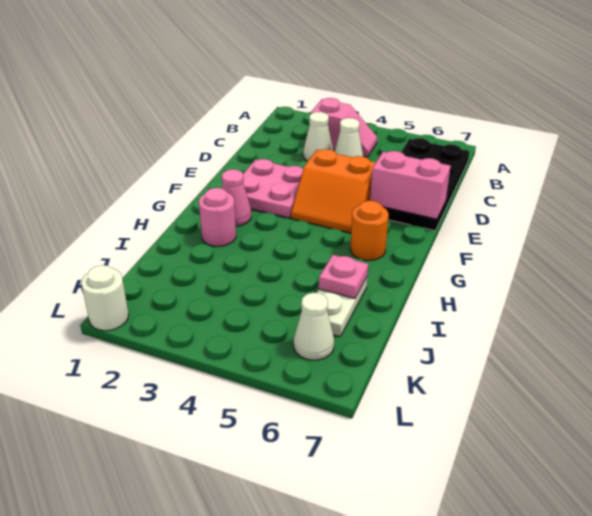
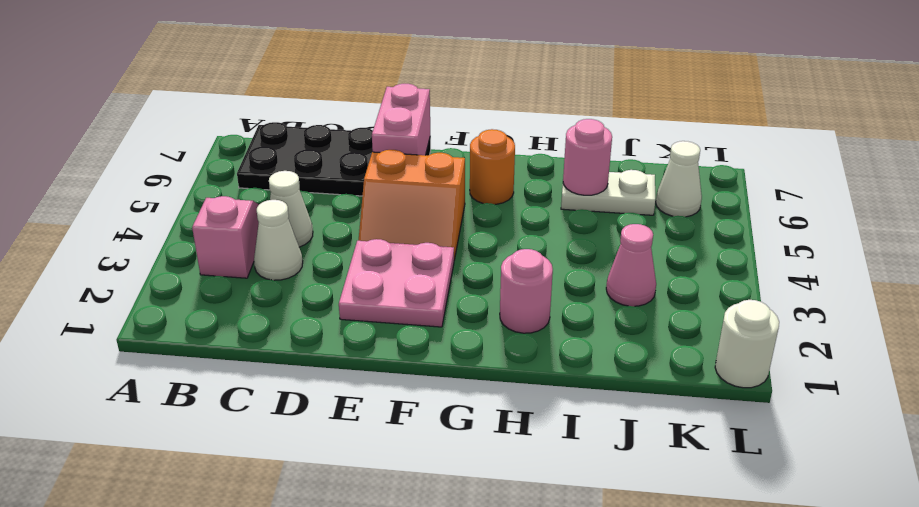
orange 2x2 slope [291,149,376,233] -> orange 2x2 slope turned to [358,150,465,260]
pink 1x1 cone [222,169,251,226] -> pink 1x1 cone moved to [606,224,656,306]
pink 1x1 plate [319,255,368,298] -> pink 1x1 round brick [563,119,612,195]

